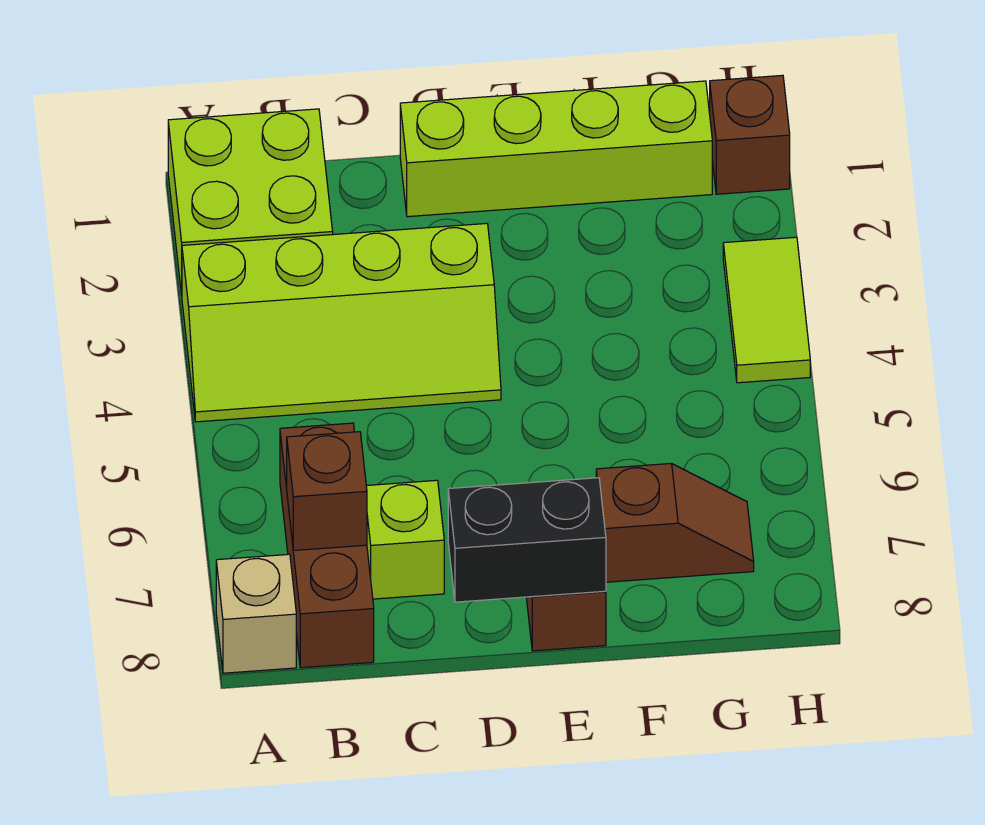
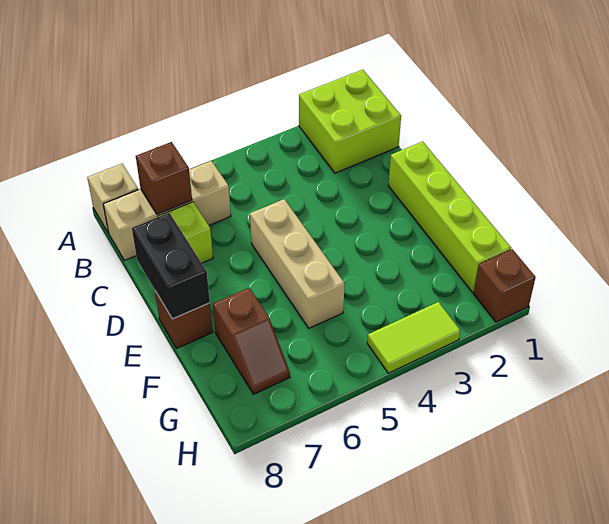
lime 2x4 slope [182,223,501,422] -> none
brown 1x3 brick [280,423,374,668] -> tan 1x3 brick [103,161,231,260]
none -> tan 1x3 brick [250,199,345,328]

